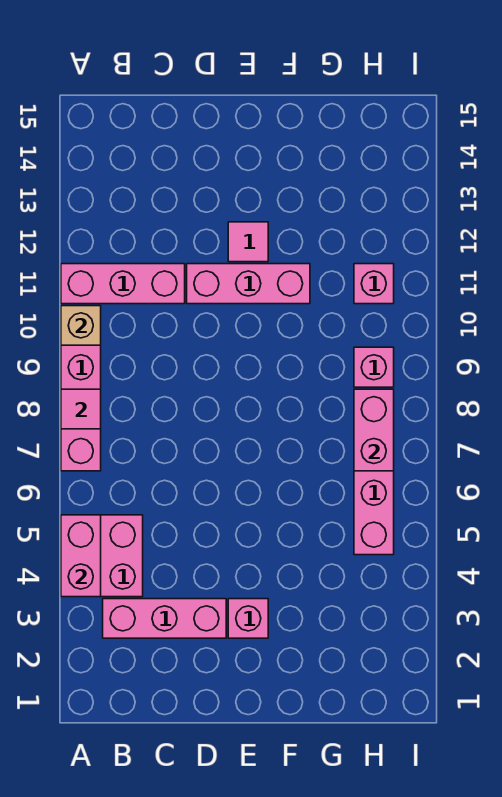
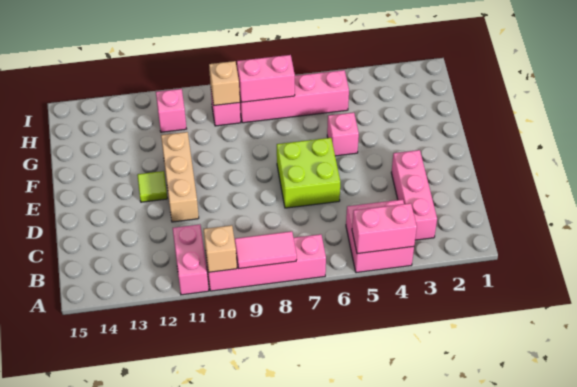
pink 1x1 tile [61,389,101,429] -> pink 1x2 tile [234,231,297,269]
pink 1x3 brick [61,264,185,304] -> pink 1x2 brick [173,225,209,295]
none -> lime 2x2 brick [277,138,340,208]
pink 1x3 brick [187,264,310,304] -> tan 1x3 brick [161,132,199,222]
pink 1x1 brick [228,599,268,638] -> pink 1x1 brick moved to [327,112,359,156]
pink 1x1 tile [228,222,268,262] -> lime 1x1 tile [137,171,167,202]
none -> tan 1x1 brick [209,61,240,105]

